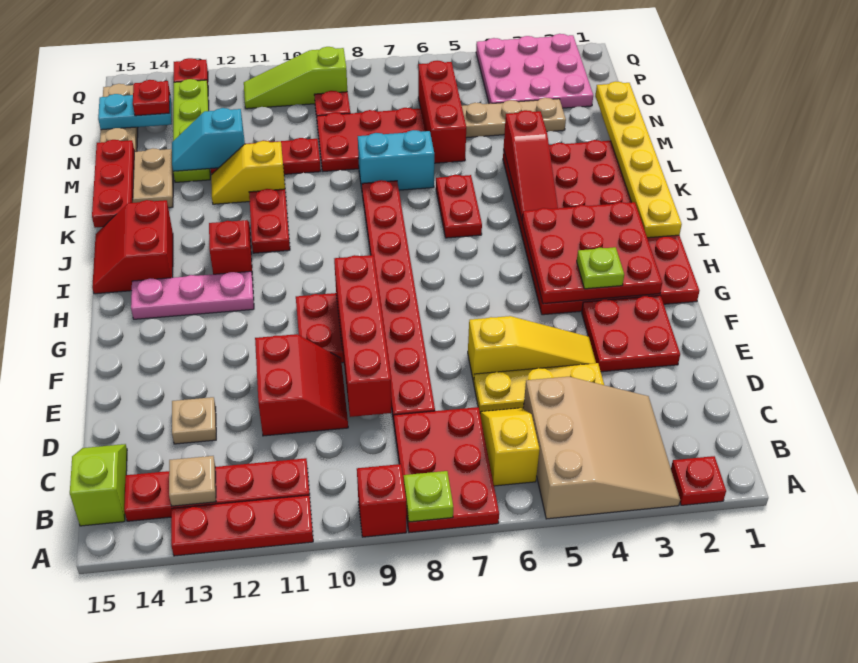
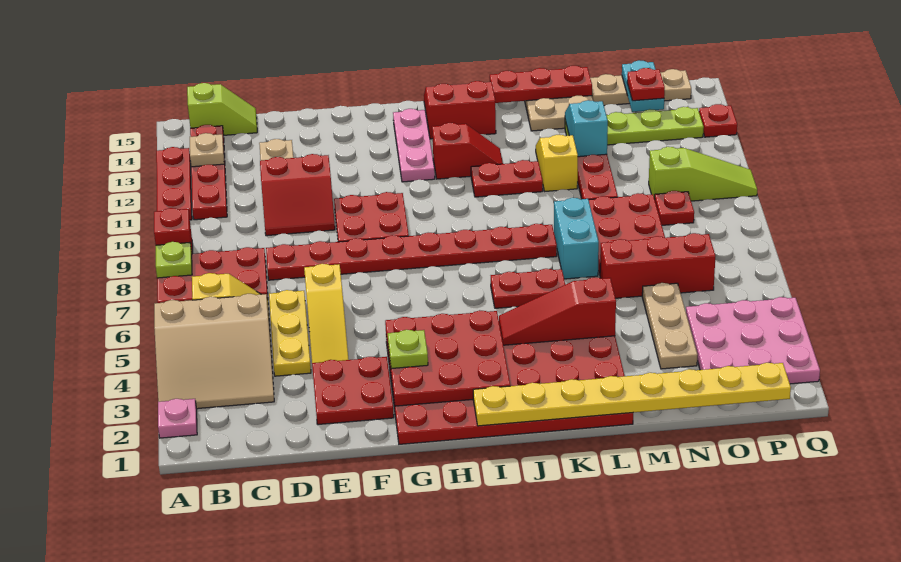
red 1x1 plate [671,456,726,505] -> pink 1x1 plate [158,399,197,438]
red 1x4 brick [334,255,392,417] -> none
yellow 1x6 plate [596,81,682,238] -> yellow 1x8 plate [473,363,791,426]
lime 1x3 slope [244,47,347,109] -> lime 1x3 slope turned to [649,147,757,201]

